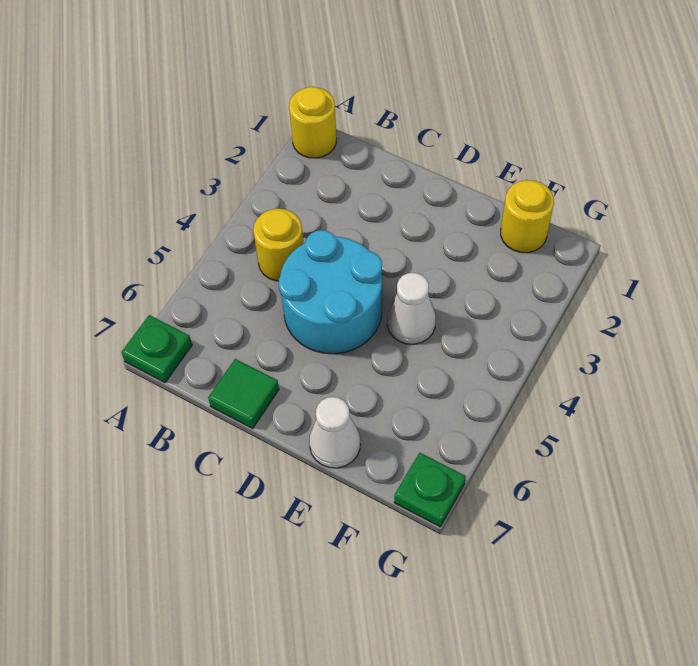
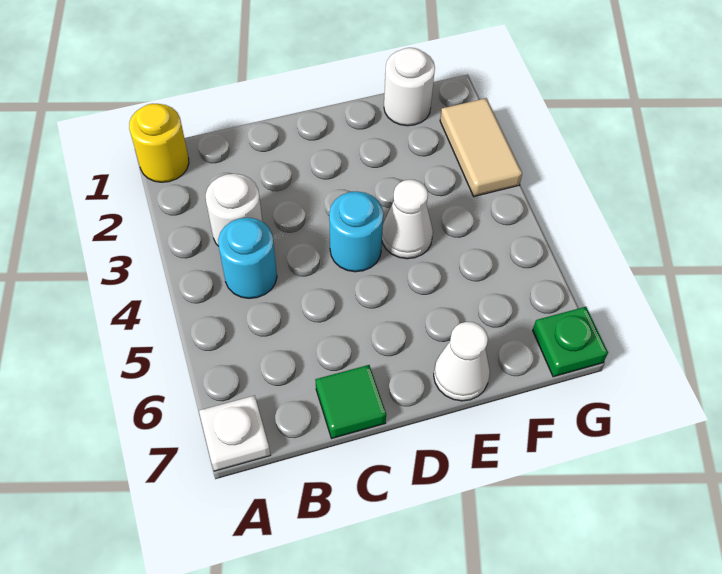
green 1x1 plate [121,315,192,382] -> white 1x1 plate [199,396,270,471]
none -> white 1x1 round brick [206,174,262,246]
yellow 1x1 round brick [253,209,304,281] -> cyan 1x1 round brick [218,218,277,299]
cyan 2x2 round brick [279,230,382,354] -> cyan 1x1 round brick [329,191,383,272]
yellow 1x1 round brick [501,180,554,253] -> white 1x1 round brick [384,48,435,126]
none -> tan 1x2 tile [440,98,522,196]

